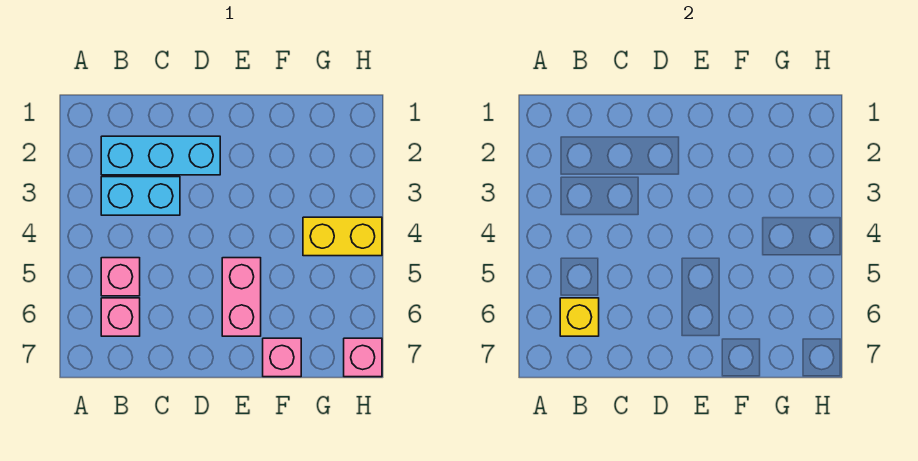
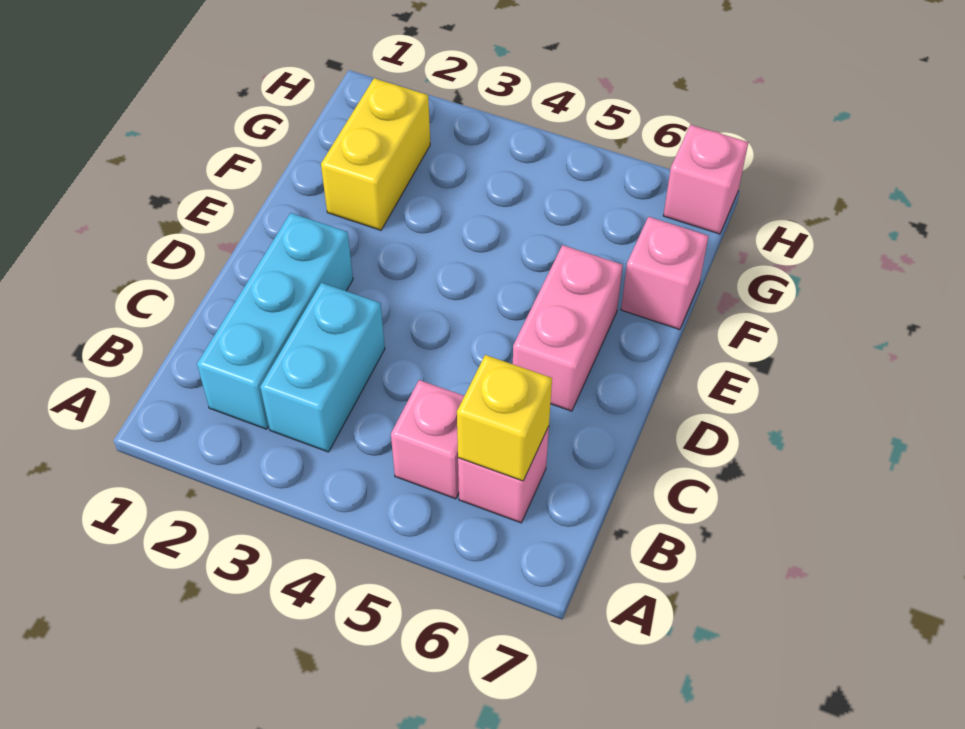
pink 1x2 brick [222,258,261,336] -> pink 1x2 brick turned to [513,245,623,411]
yellow 1x2 brick [303,217,382,256] -> yellow 1x2 brick moved to [321,78,430,230]

